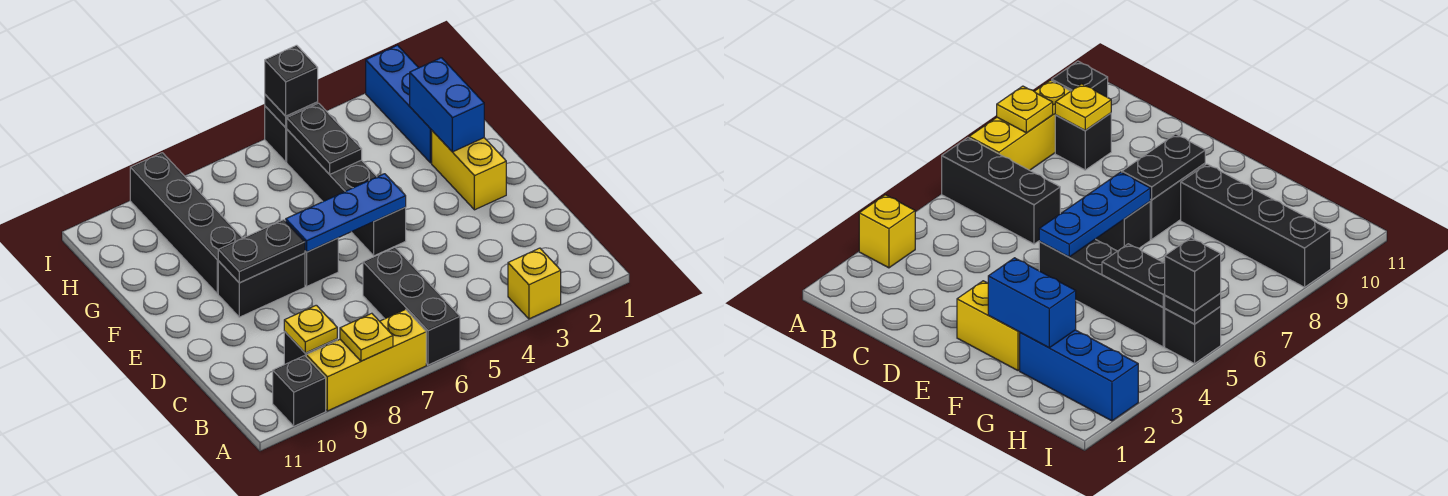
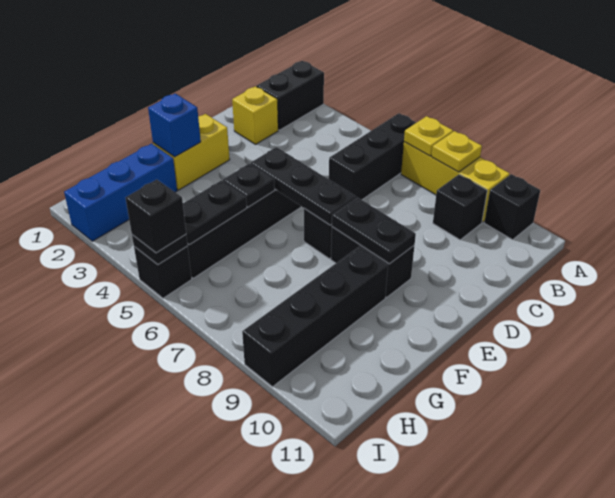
none -> black 1x2 brick [257,61,324,130]
yellow 1x1 brick [508,248,561,319] -> yellow 1x1 brick moved to [232,86,278,144]
yellow 1x1 plate [284,305,337,353] -> yellow 1x1 plate moved to [404,116,453,156]
blue 1x3 plate [286,174,406,252] -> black 1x3 plate [251,147,356,225]
blue 1x2 brick [410,58,484,152] -> blue 1x1 brick [148,94,201,157]
none -> black 1x1 plate [223,163,275,207]

